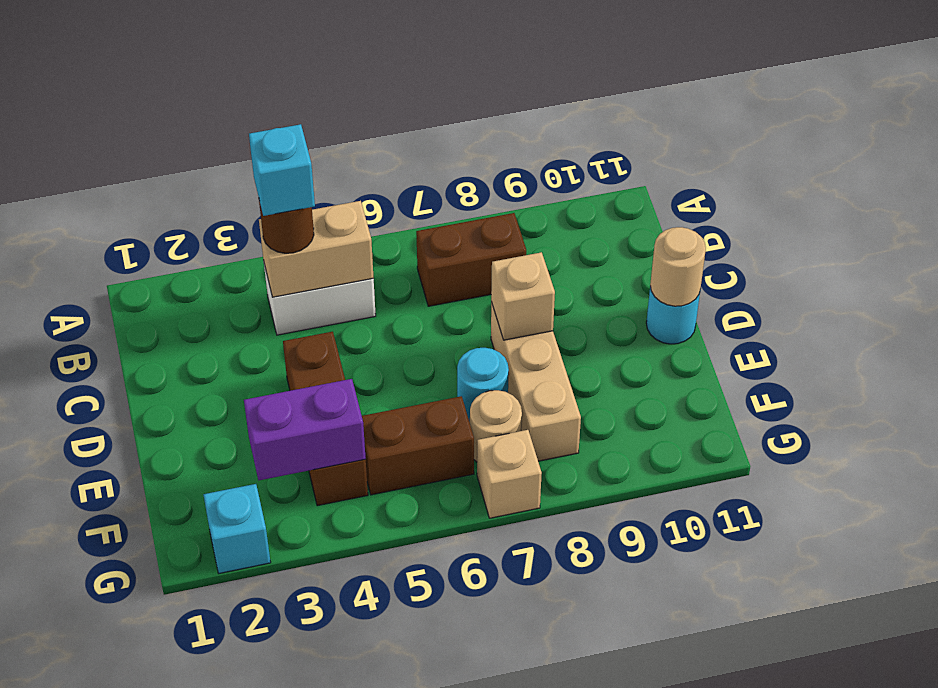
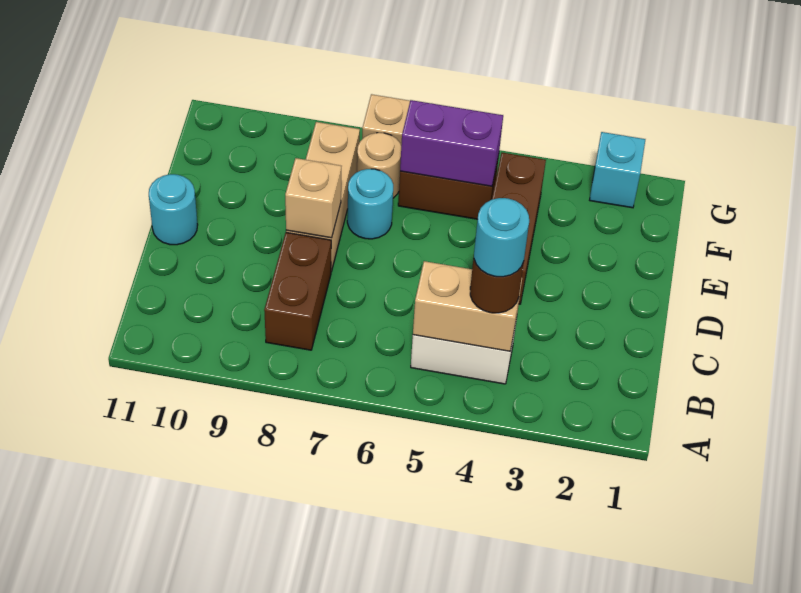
cyan 1x1 brick [249,124,315,216] -> cyan 1x1 round brick [474,198,529,277]
brown 1x2 brick [416,213,526,306] -> brown 1x2 brick turned to [264,232,331,350]
tan 1x1 round brick [650,227,706,306] -> none
purple 1x2 brick [244,379,366,480] -> purple 1x2 brick moved to [400,100,503,186]

